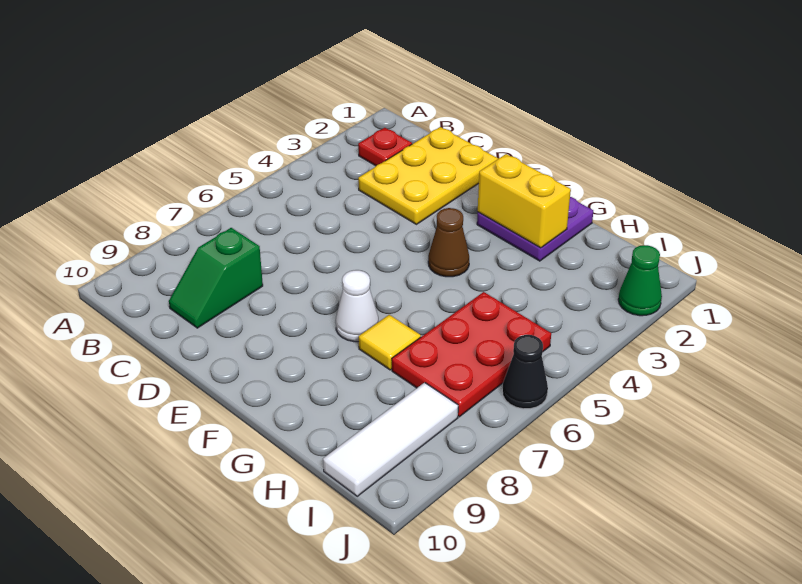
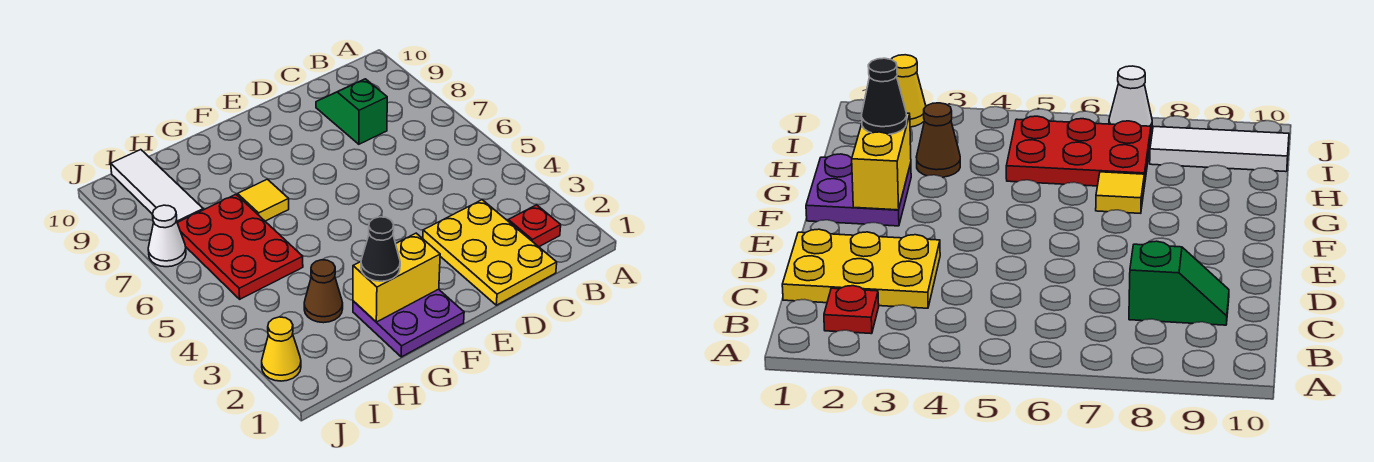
brown 1x1 cone [428,208,469,277] -> brown 1x1 cone moved to [304,260,343,323]
white 1x1 cone [336,270,378,342] -> white 1x1 cone moved to [148,205,186,267]
green 1x1 cone [618,245,662,316] -> yellow 1x1 cone [262,317,301,381]
black 1x1 cone [502,335,548,409] -> black 1x1 cone moved to [361,217,400,281]

